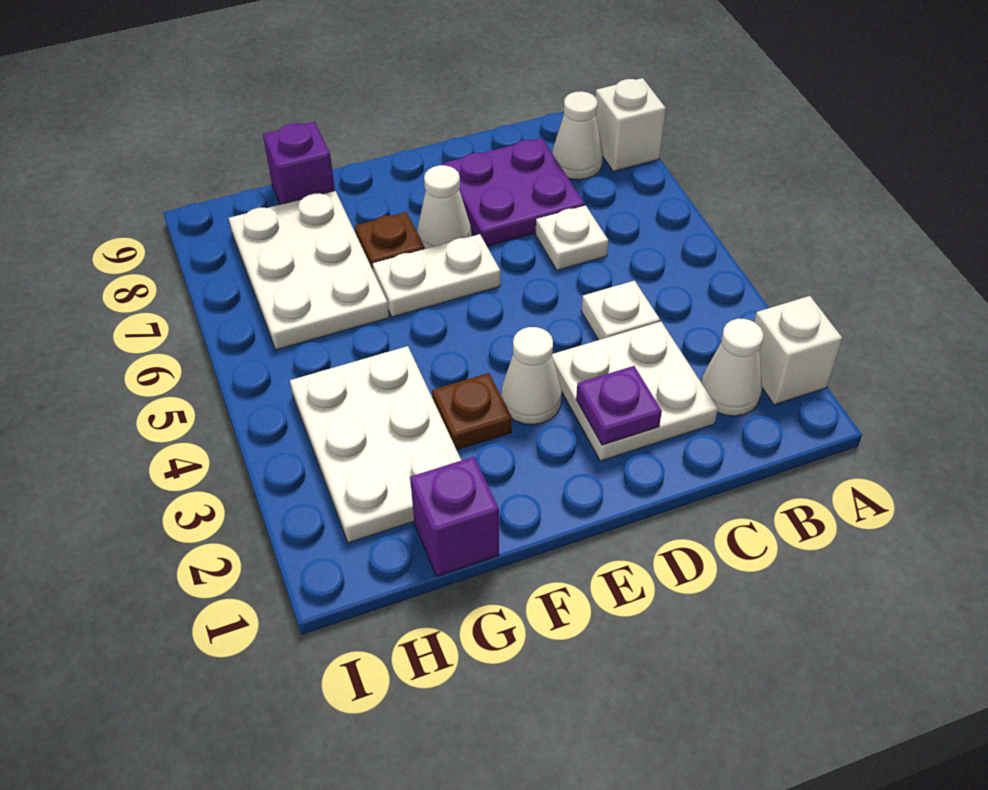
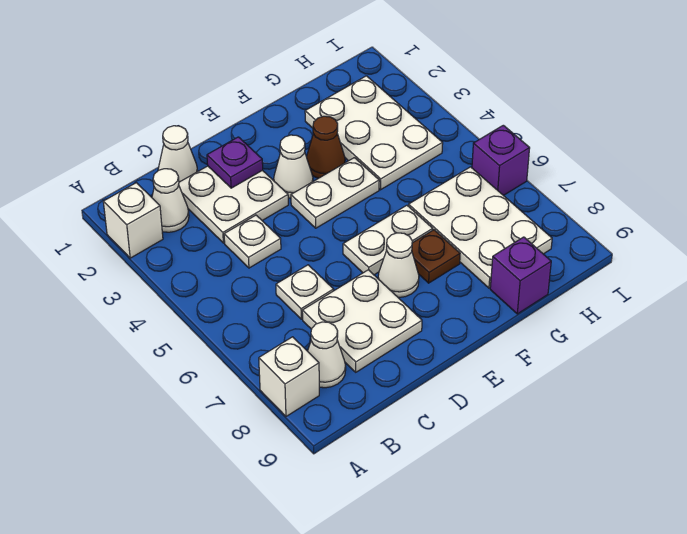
none -> white 1x1 cone [158,126,198,182]
purple 2x2 plate [443,138,585,246] -> white 2x2 plate [302,270,422,372]
none -> white 1x2 plate [291,158,379,228]
brown 1x1 plate [432,373,512,450] -> brown 1x1 cone [307,116,345,178]
purple 1x1 brick [410,457,499,576] -> purple 1x1 brick moved to [472,125,530,196]

